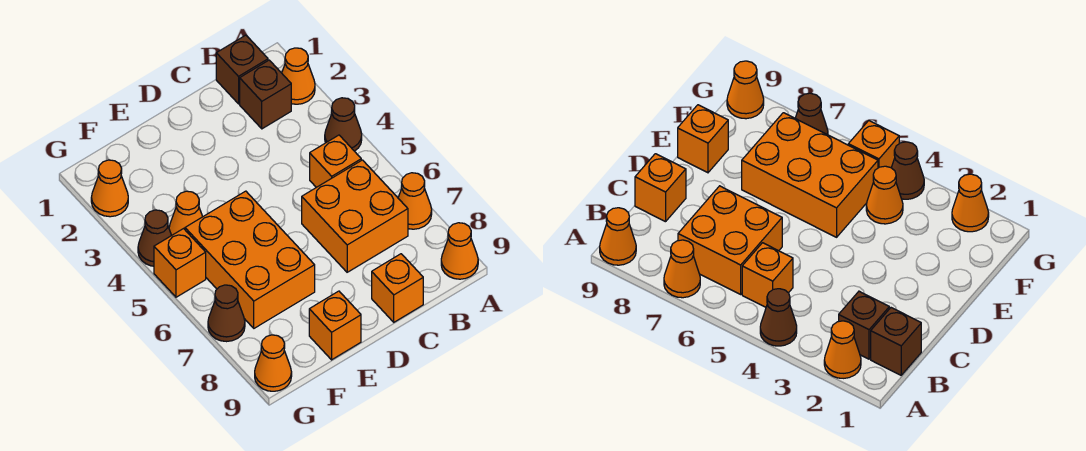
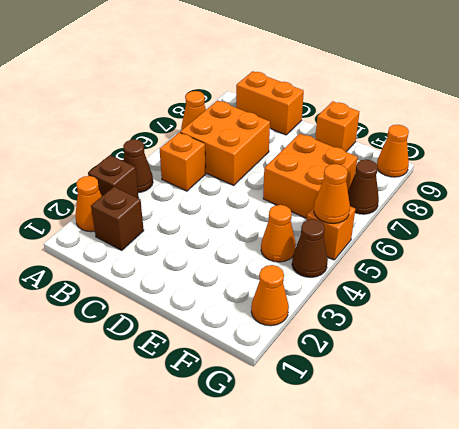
orange 1x1 cone [441,223,478,279] -> orange 1x1 cone moved to [314,164,350,224]
brown 1x1 brick [216,35,268,104] -> brown 1x1 brick moved to [88,155,138,198]
orange 1x1 brick [372,254,423,322] -> orange 1x2 brick [236,71,304,135]
orange 2x3 brick [185,191,315,328] -> orange 2x2 brick [263,134,358,218]

